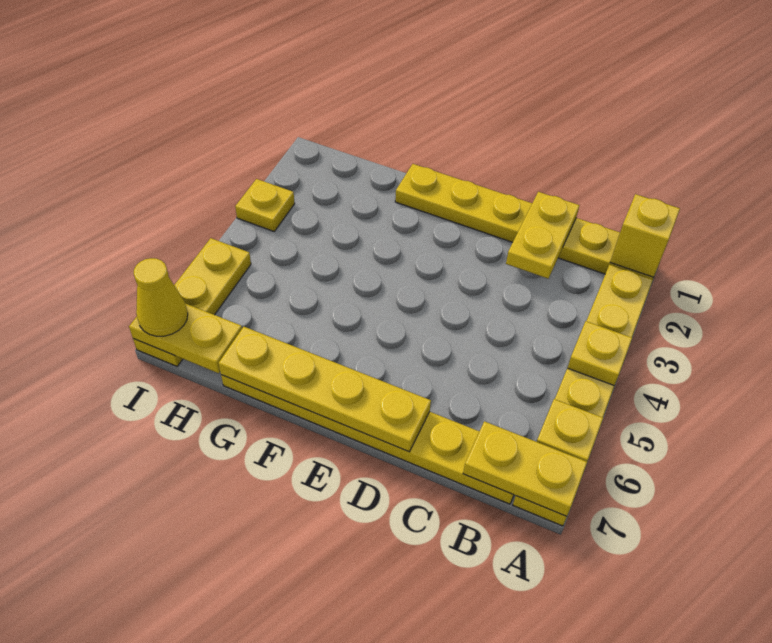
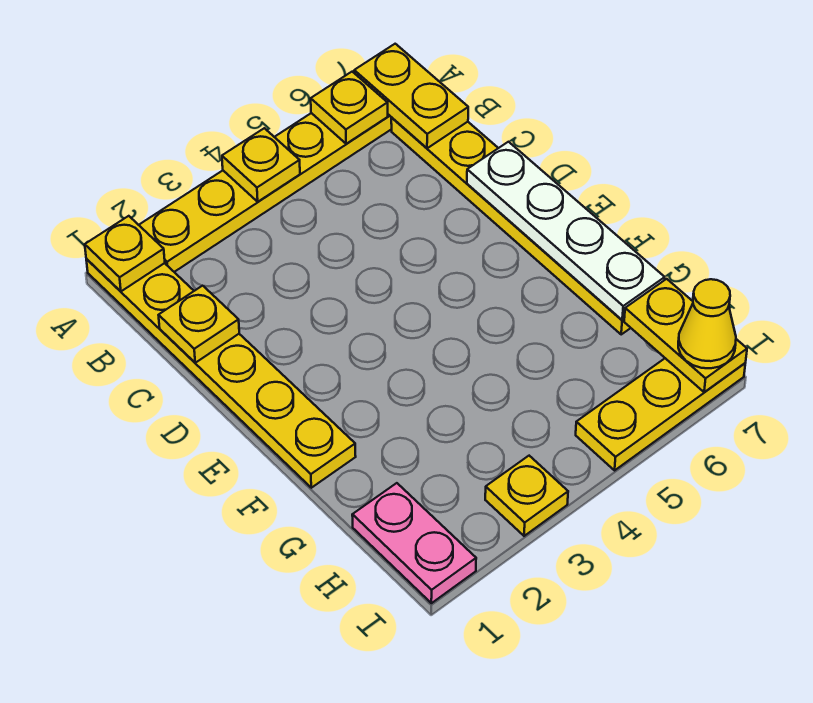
yellow 1x1 brick [610,194,680,278] -> yellow 1x1 plate [85,216,165,291]
yellow 1x2 plate [506,192,580,279] -> yellow 1x1 plate [159,286,239,363]
yellow 1x4 plate [219,327,431,452] -> white 1x4 plate [467,142,665,320]
none -> pink 1x2 plate [352,483,476,603]

